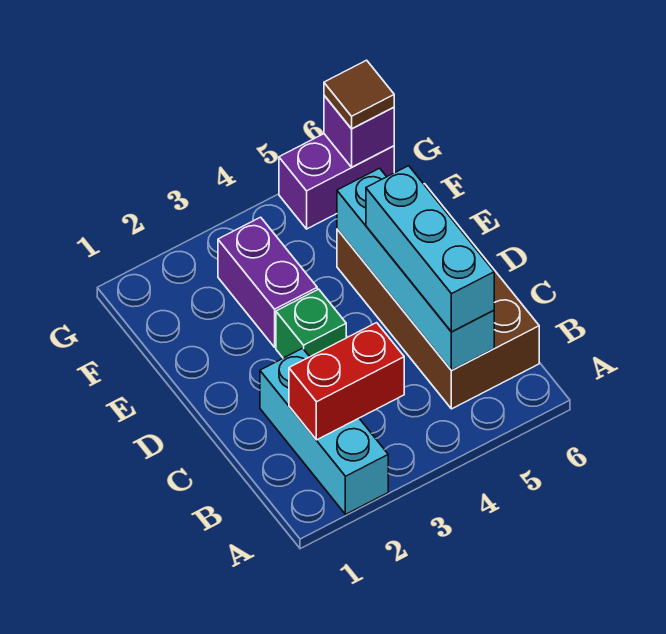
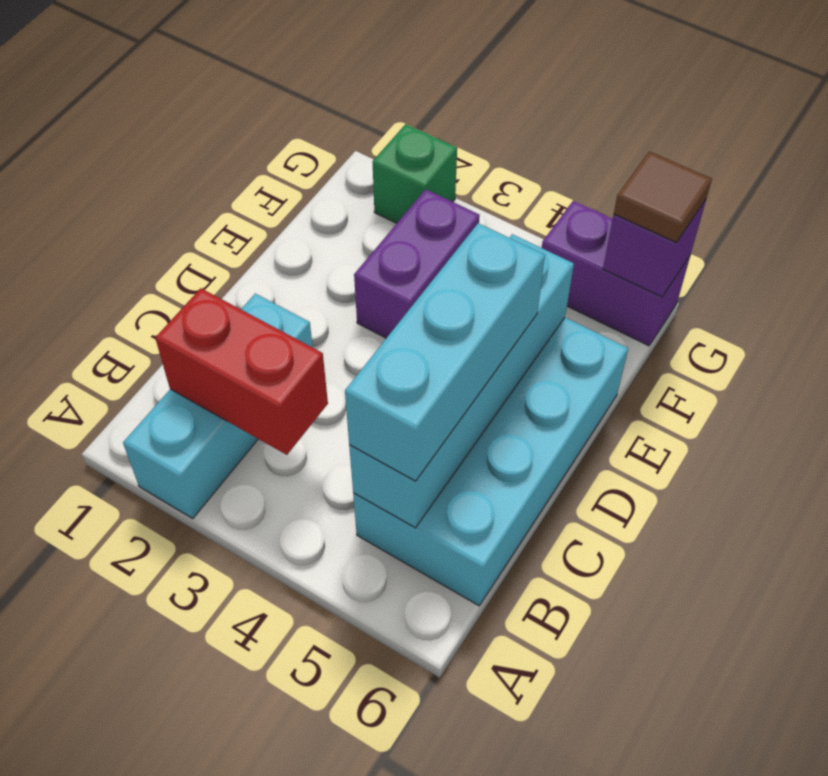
brown 2x4 brick [337,184,539,409] -> cyan 2x4 brick [353,317,628,606]
green 1x1 brick [276,289,346,358] -> green 1x1 brick moved to [372,124,457,223]

